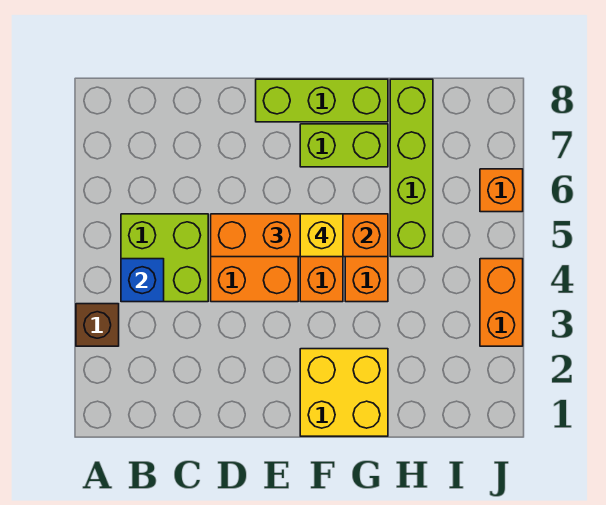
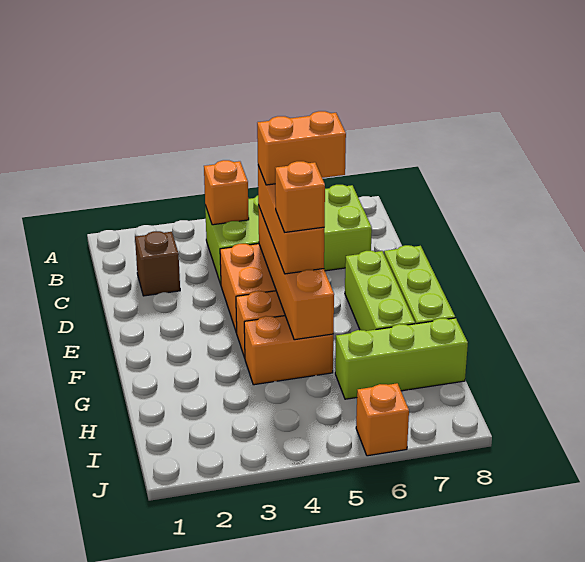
brown 1x1 brick [76,304,119,346] -> brown 1x1 brick moved to [135,231,180,296]
lime 2x2 brick [121,214,208,302] -> lime 2x4 brick [205,185,372,284]
blue 1x1 brick [121,259,164,302] -> orange 1x1 brick [204,160,249,225]
yellow 2x2 brick [300,349,388,436] -> none
yellow 1x1 brick [300,214,343,257] -> orange 1x1 brick [275,161,325,233]
lime 1x2 brick [300,124,388,167] -> lime 1x3 brick [345,251,415,331]
lime 1x4 brick [390,79,433,257] -> lime 1x3 brick [335,318,468,399]
orange 1x2 brick [480,259,523,346] -> orange 1x2 brick moved to [257,111,346,185]

